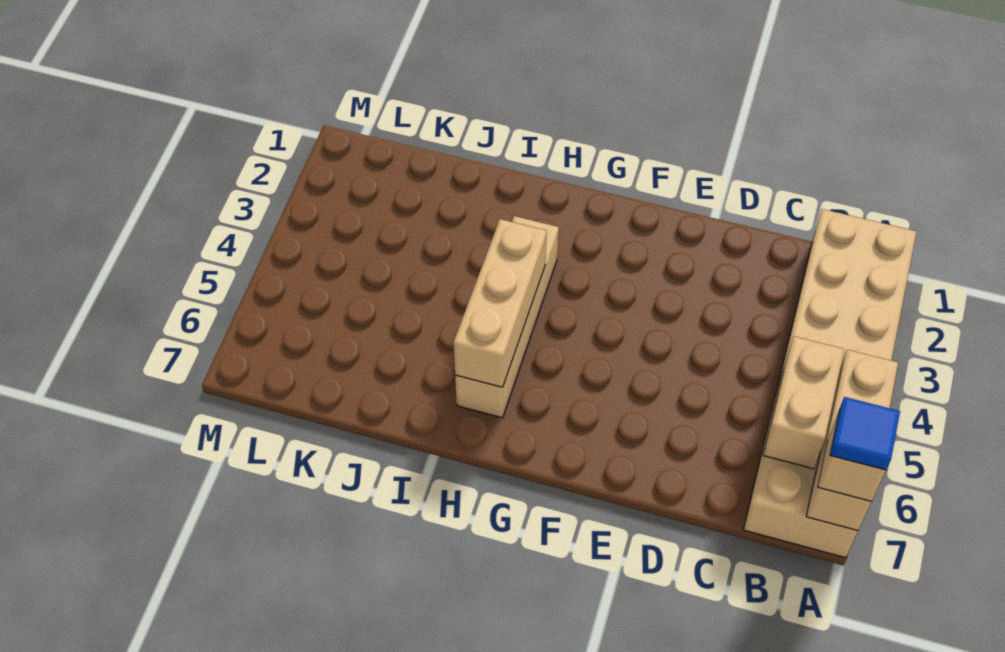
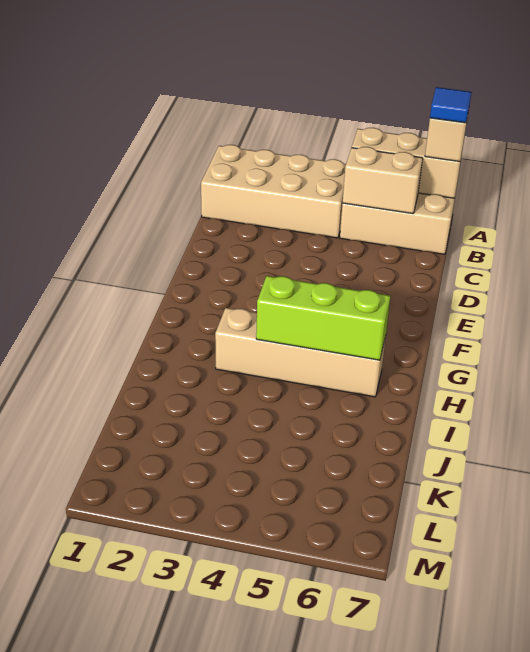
tan 1x3 brick [453,219,547,387] -> lime 1x3 brick [256,276,390,360]

